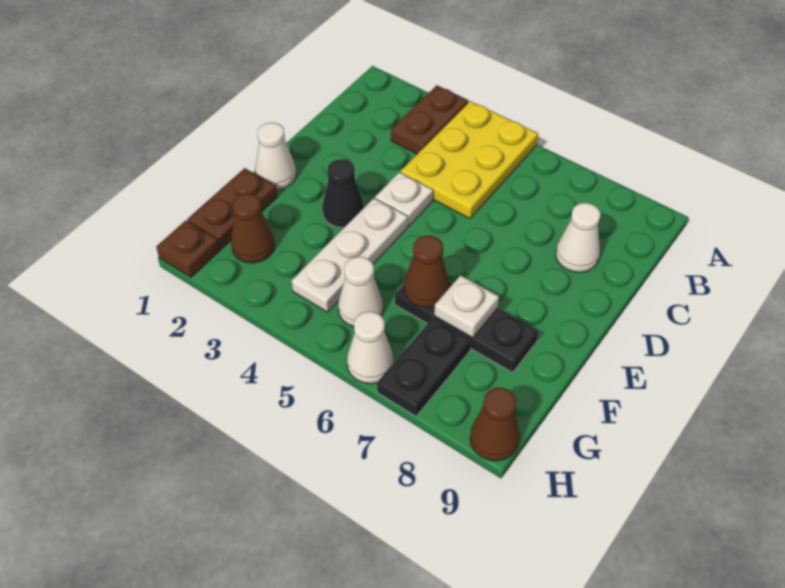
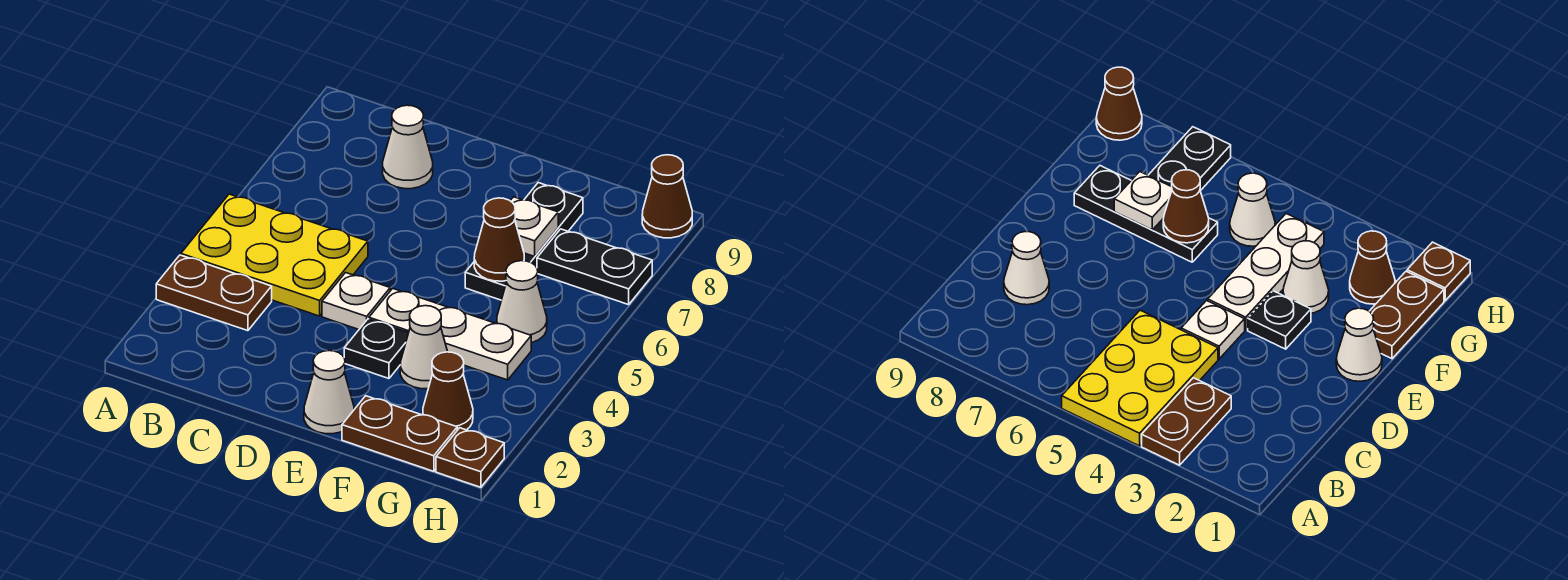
black 1x1 cone [322,159,364,228] -> black 1x1 plate [344,319,408,378]
white 1x1 cone [347,312,394,384] -> white 1x1 cone moved to [400,306,448,389]

